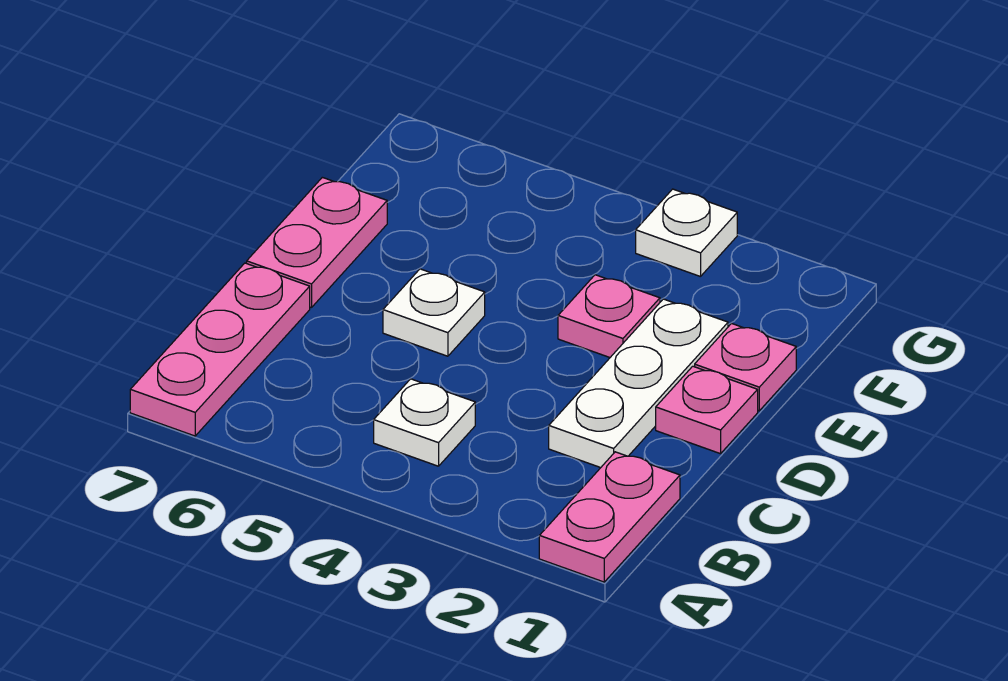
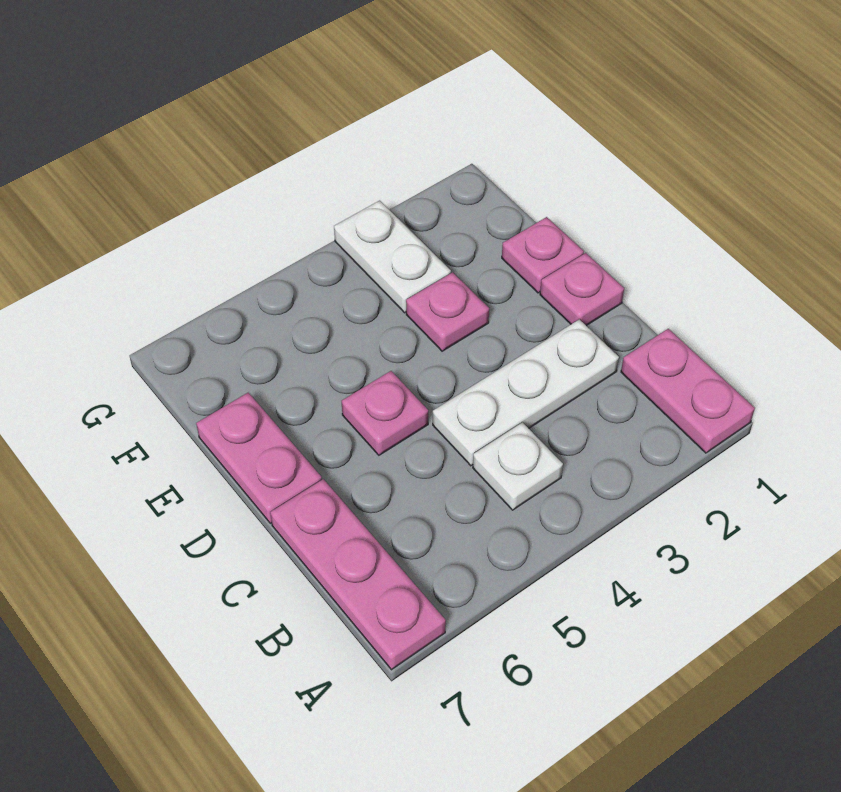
white 1x3 plate [549,299,728,468] -> white 1x3 plate turned to [433,319,619,466]
white 1x1 plate [383,269,485,356] -> pink 1x1 plate [342,371,428,455]
white 1x1 plate [636,189,737,277] -> white 1x2 plate [334,201,451,313]

